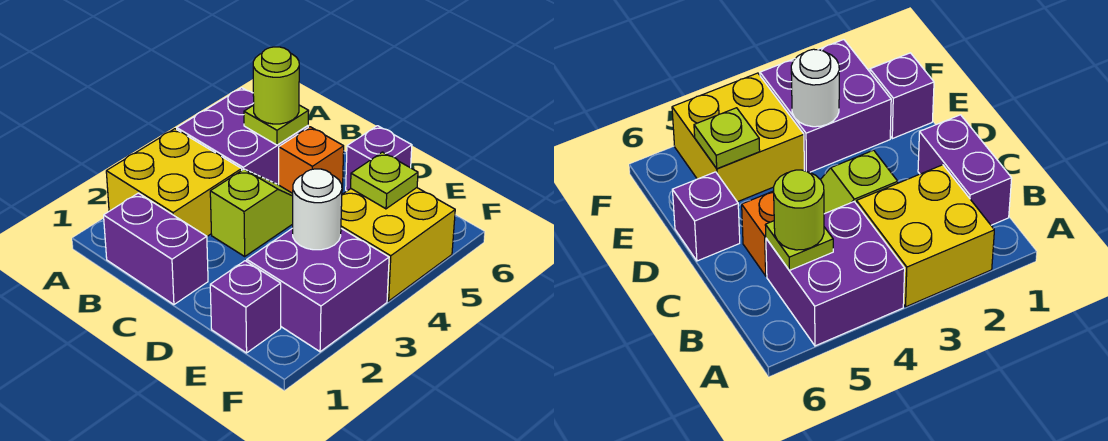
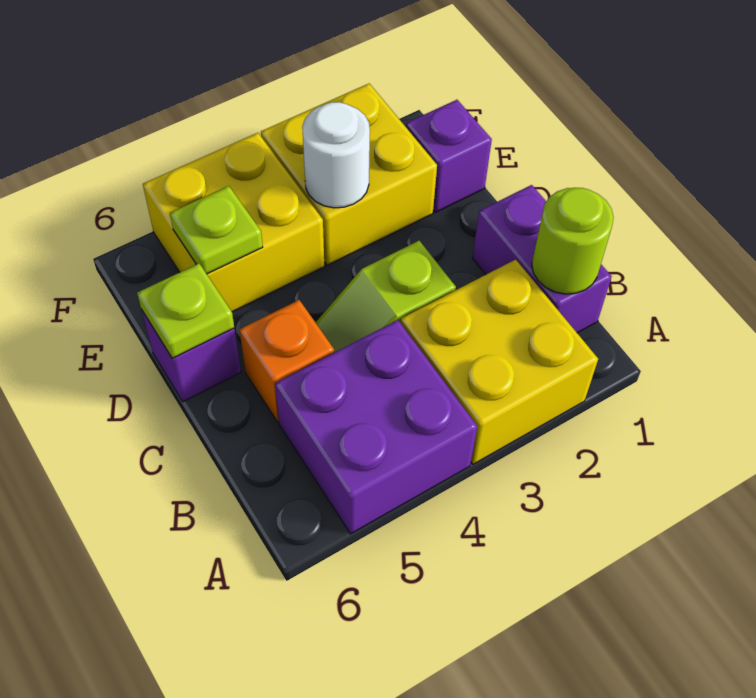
lime 1x1 plate [244,105,309,145] -> lime 1x1 plate moved to [137,264,234,358]
lime 1x1 round brick [253,47,299,124] -> lime 1x1 round brick moved to [532,188,614,294]
purple 2x2 brick [247,228,389,352] -> yellow 2x2 brick [261,84,437,265]

